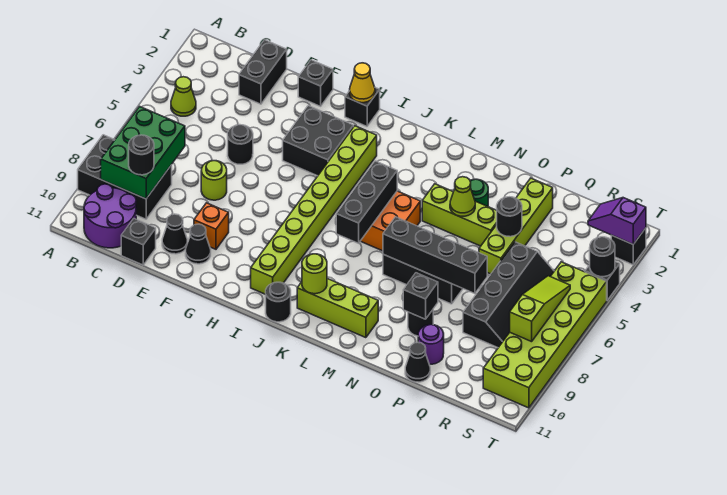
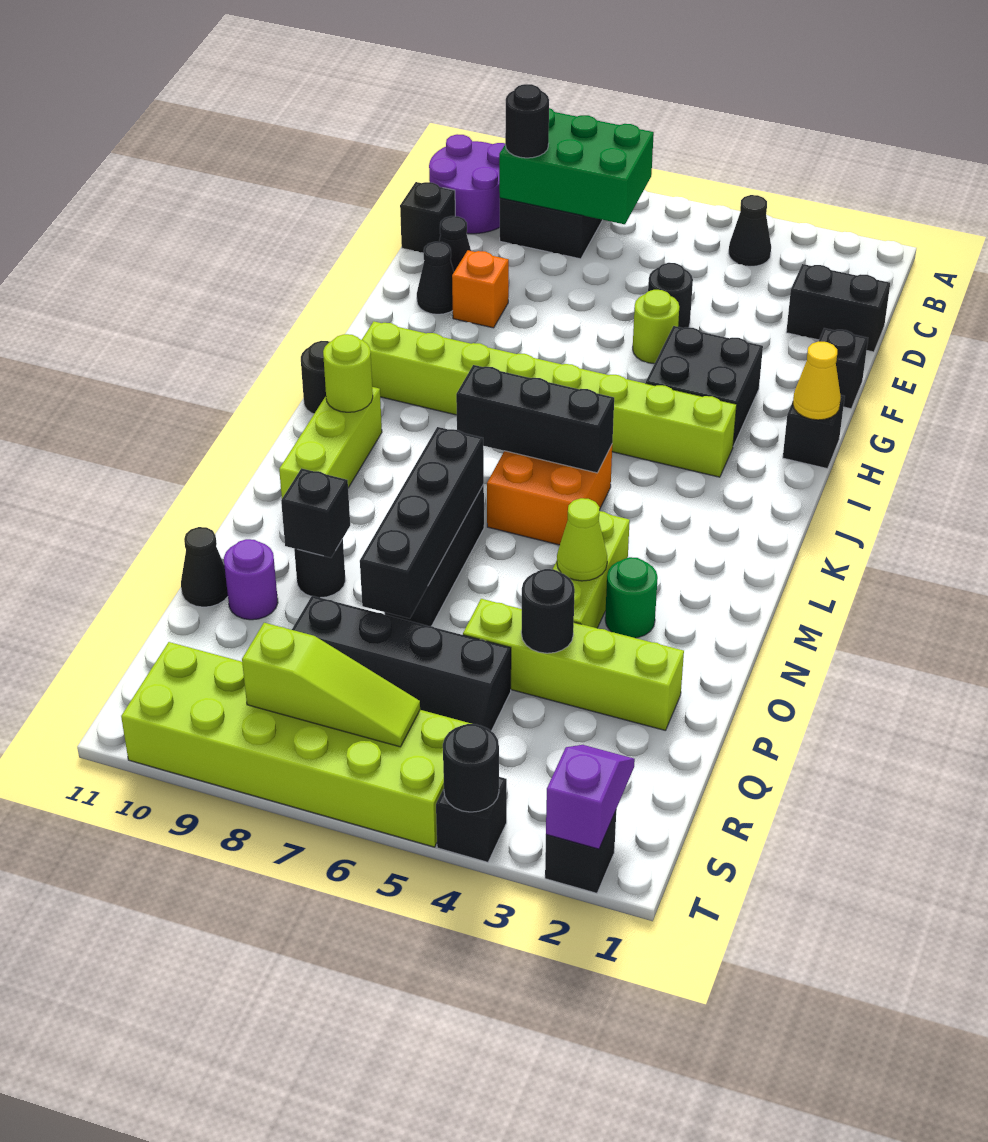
lime 1x1 cone [171,77,196,116] -> black 1x1 cone [729,195,771,267]
lime 1x1 round brick [201,161,227,200] -> lime 1x1 round brick moved to [633,290,679,364]

